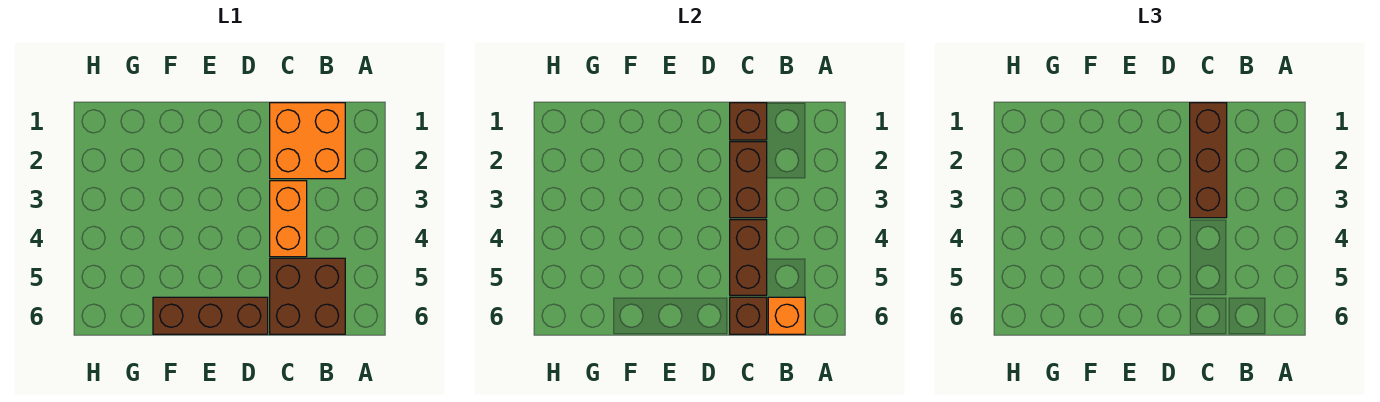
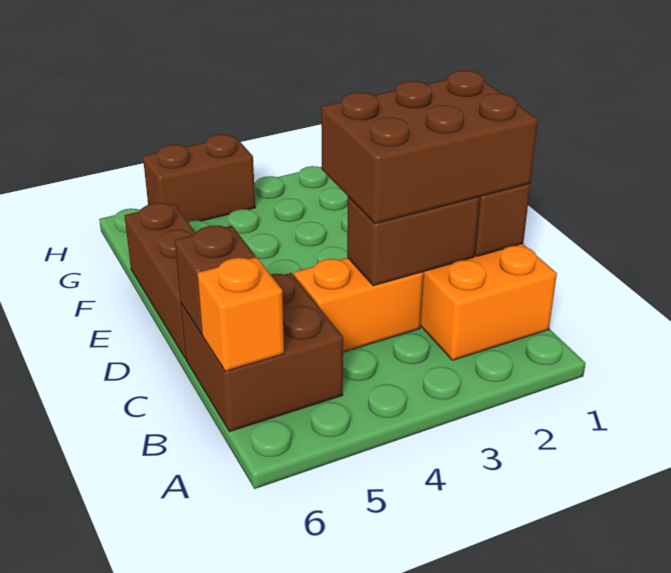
brown 1x3 brick [1190,103,1227,218] -> brown 2x3 brick [321,71,538,224]
brown 1x2 brick [730,220,767,295] -> brown 1x2 brick moved to [143,134,255,222]

